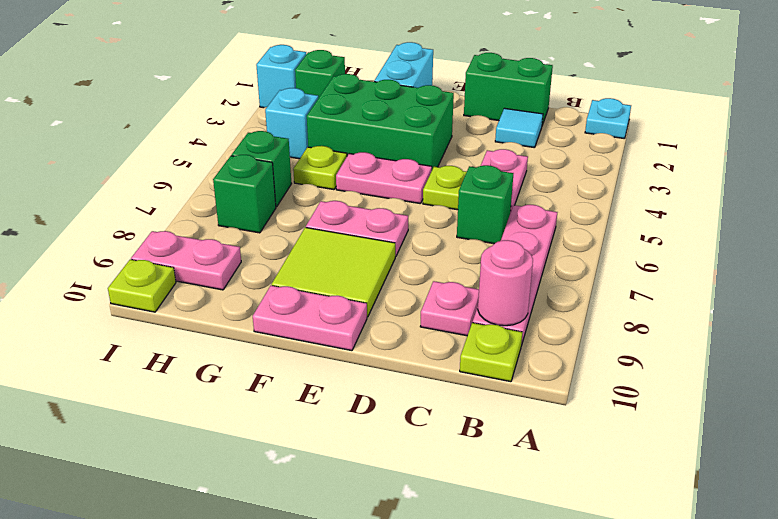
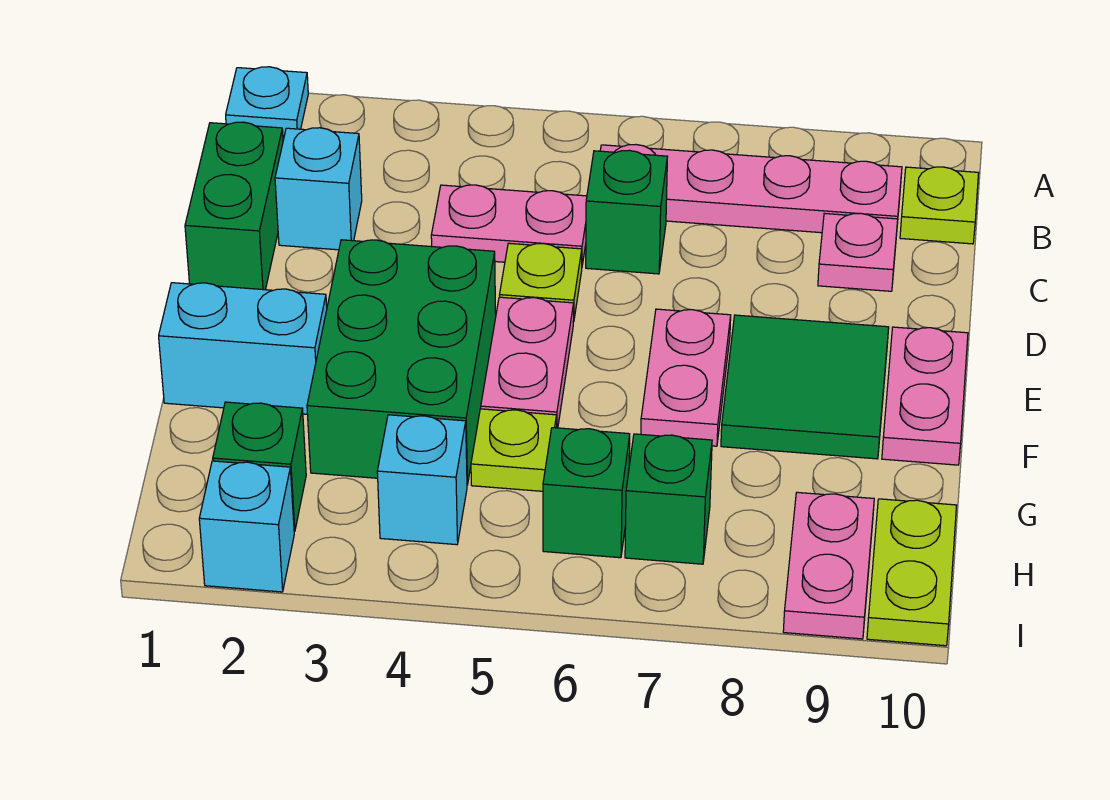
pink 1x1 round brick [478,240,533,326] -> none
cyan 1x1 tile [495,108,543,148] -> cyan 1x1 brick [275,128,362,250]
lime 2x2 tile [272,227,395,317] -> green 2x2 tile [721,315,889,459]
lime 1x1 plate [108,259,176,312] -> lime 1x2 plate [867,499,957,646]

